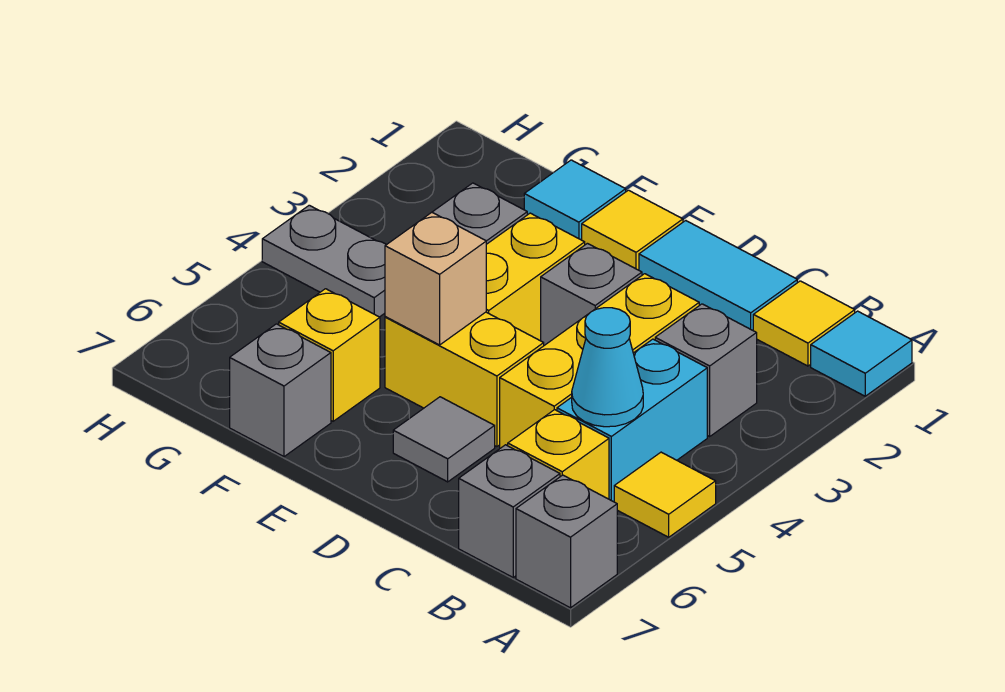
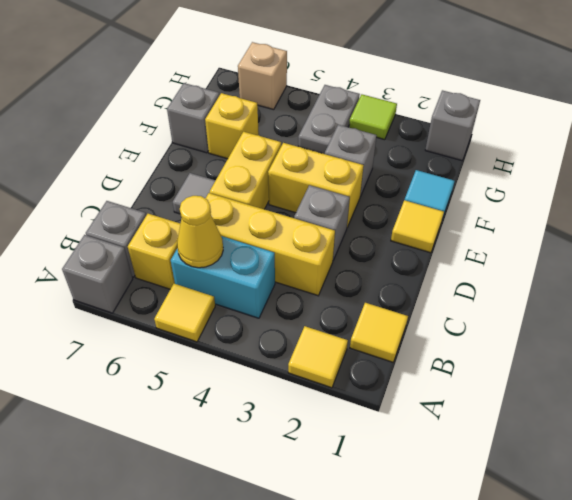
cyan 1x1 tile [811,311,912,396] -> none
none -> yellow 1x1 tile [288,326,348,388]
grey 1x1 brick [655,304,757,436] -> grey 1x1 brick moved to [425,90,480,160]
cyan 1x1 cone [572,308,643,427] -> yellow 1x1 cone [177,196,223,268]
cyan 1x2 tile [639,221,797,330] -> none
tan 1x1 brick [385,212,486,345] -> tan 1x1 brick moved to [238,42,287,110]
none -> lime 1x1 tile [349,94,397,140]

